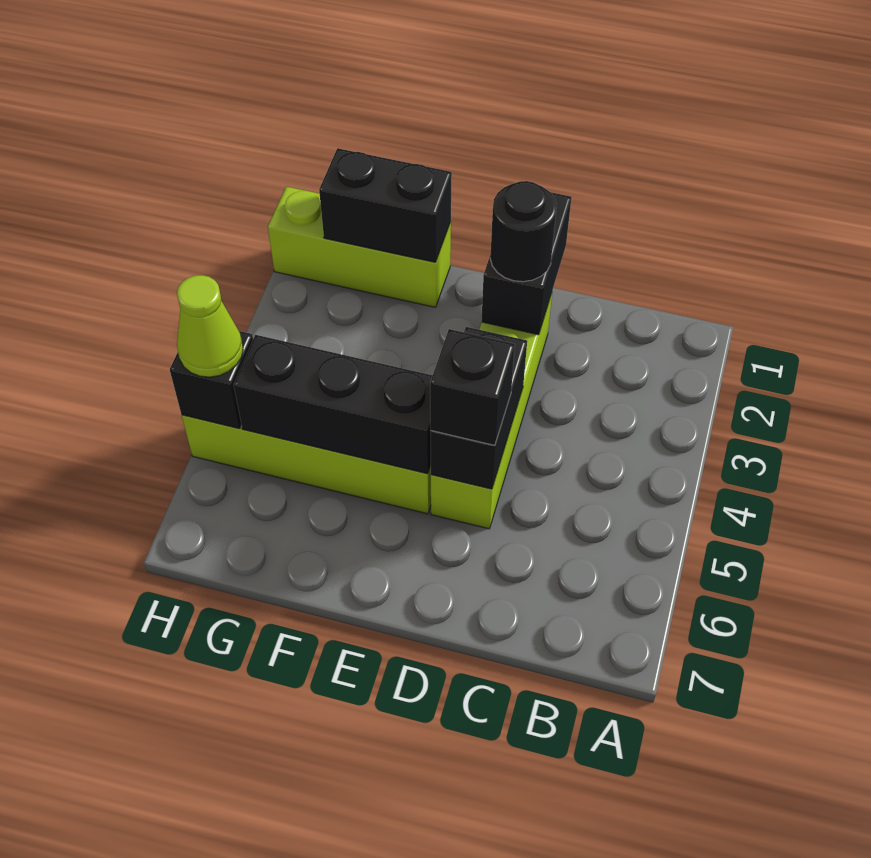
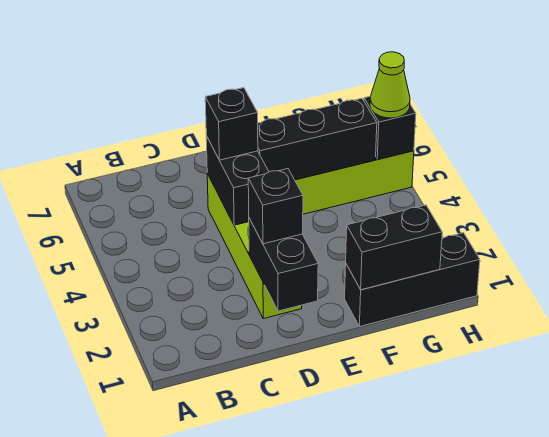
black 1x1 round brick [490,181,557,282] -> black 1x1 brick [248,169,303,244]
lime 1x3 brick [268,187,451,307] -> black 1x3 brick [345,233,480,327]

